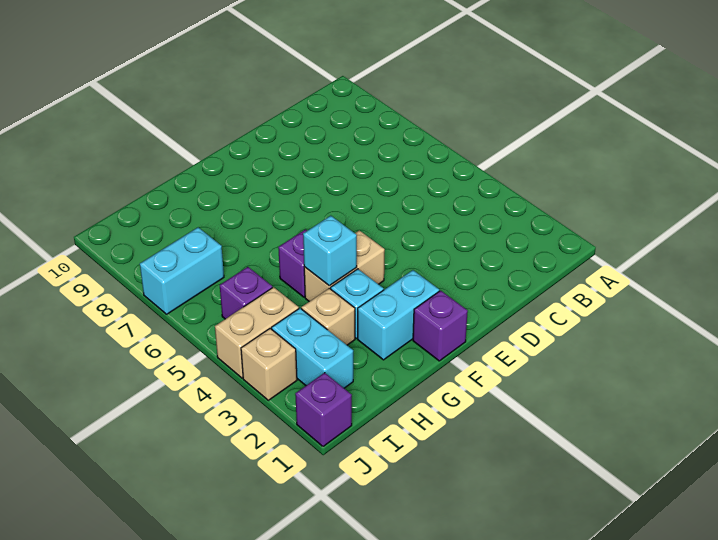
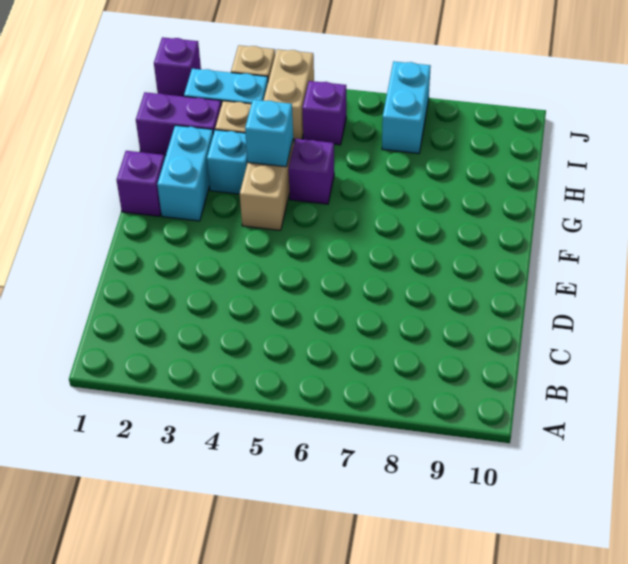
none -> purple 1x2 brick [136,92,221,155]

